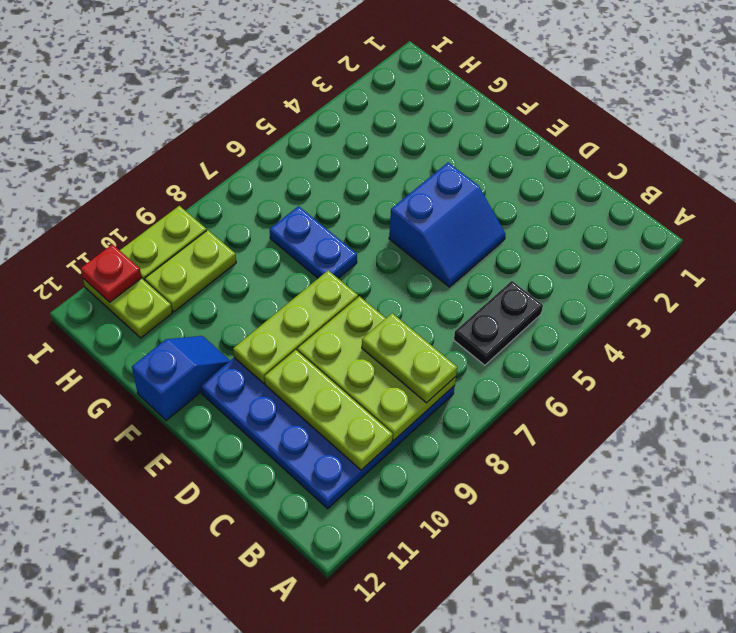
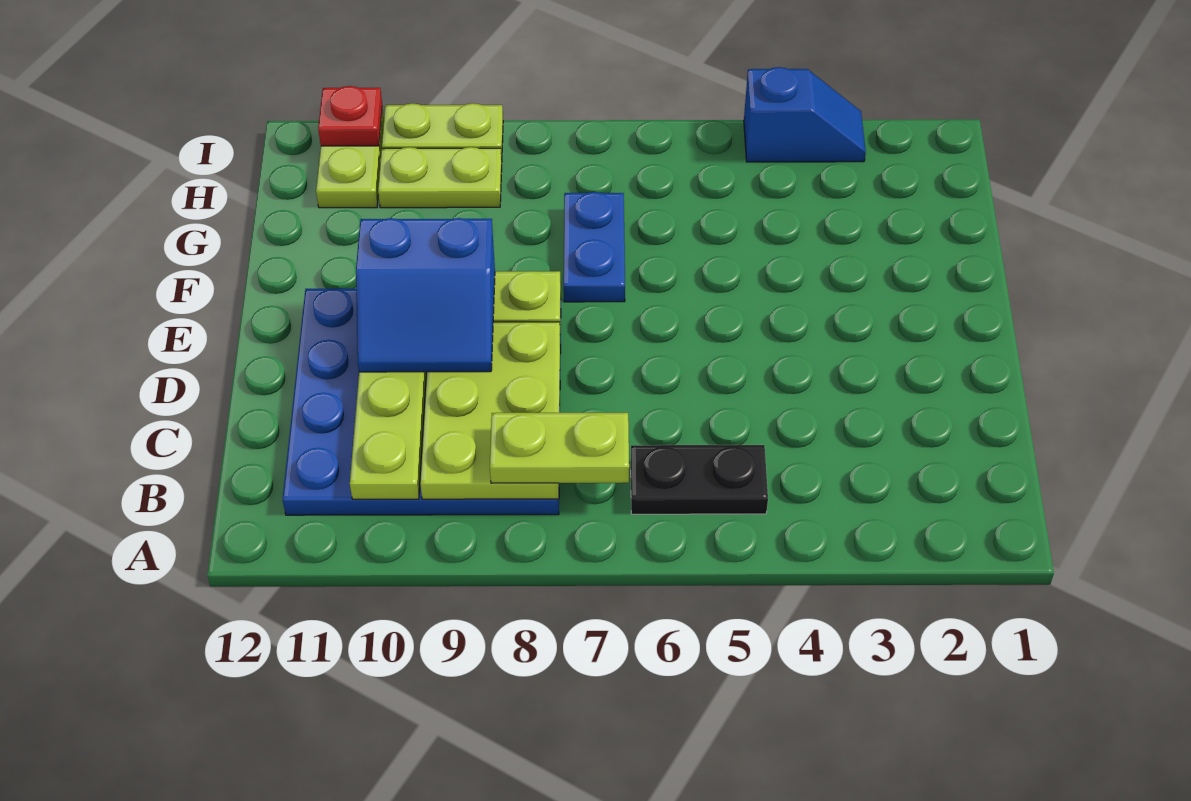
lime 1x2 plate [362,313,457,403] -> lime 1x2 plate turned to [490,413,629,483]
blue 2x2 slope [389,163,506,287] -> blue 2x2 slope moved to [356,218,495,372]
blue 1x2 slope [132,336,230,420] -> blue 1x2 slope moved to [744,67,866,162]

